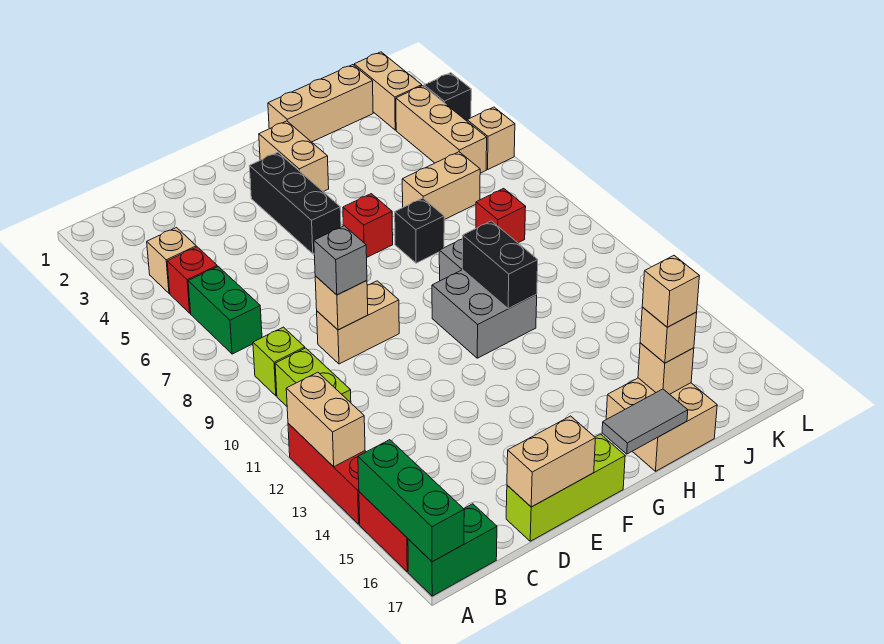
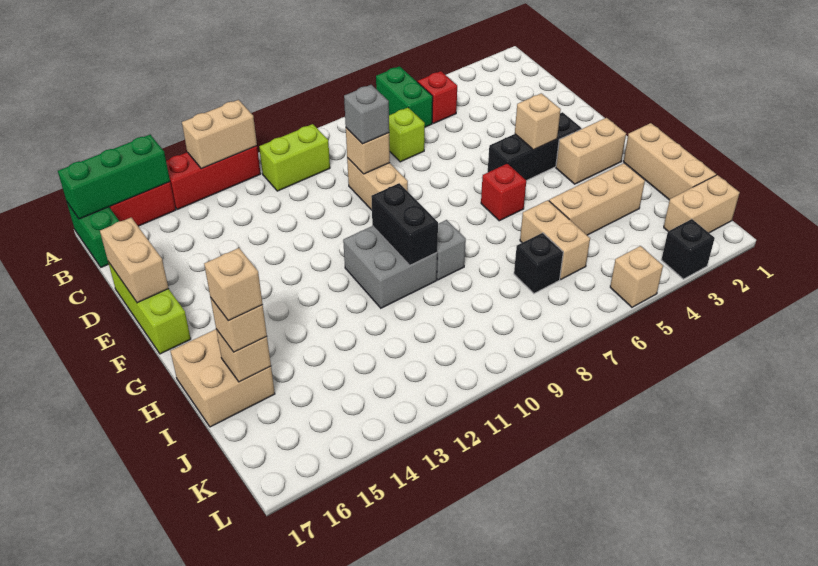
tan 1x1 brick [147,228,196,293] -> tan 1x1 brick moved to [515,93,561,150]
green 1x2 brick [188,267,262,354] -> green 1x2 brick turned to [376,66,433,127]
lime 1x1 brick [253,327,305,396] -> lime 1x1 brick moved to [389,108,425,162]
grey 1x2 tile [602,389,688,454] -> none
black 1x1 brick [395,198,444,263] -> black 1x1 brick moved to [514,233,563,293]
black 1x2 brick [462,221,538,309] -> black 1x2 brick turned to [371,183,438,265]
red 1x1 brick [476,189,526,243] -> none
tan 1x3 brick [396,86,487,173] -> tan 1x3 brick moved to [549,163,645,235]

